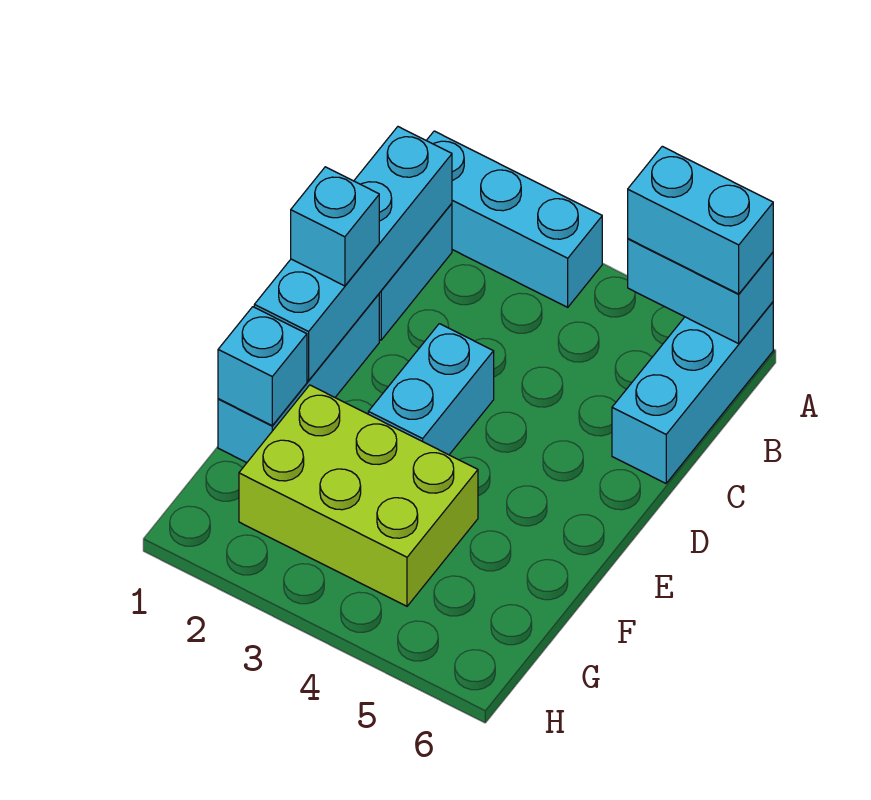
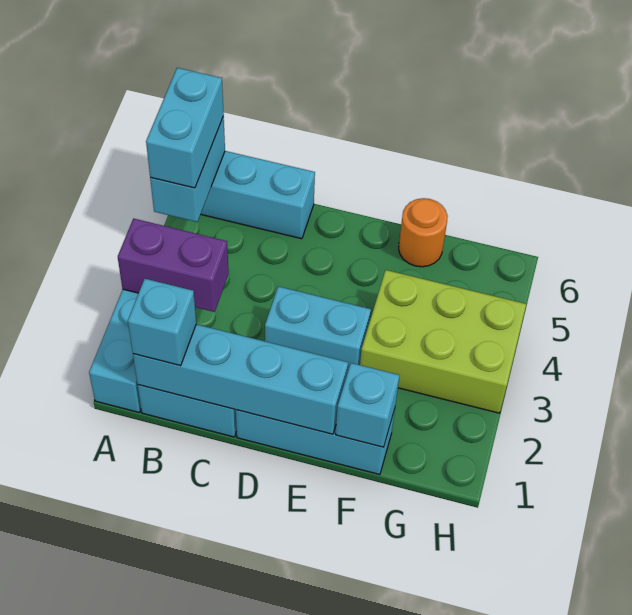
none -> purple 1x2 brick [118,219,229,312]
cyan 1x1 brick [291,167,379,286] -> cyan 1x1 brick moved to [128,279,196,366]
lime 2x3 brick [239,385,478,606] -> lime 2x3 brick turned to [360,270,526,413]
none -> orange 1x1 round brick [399,198,448,267]

